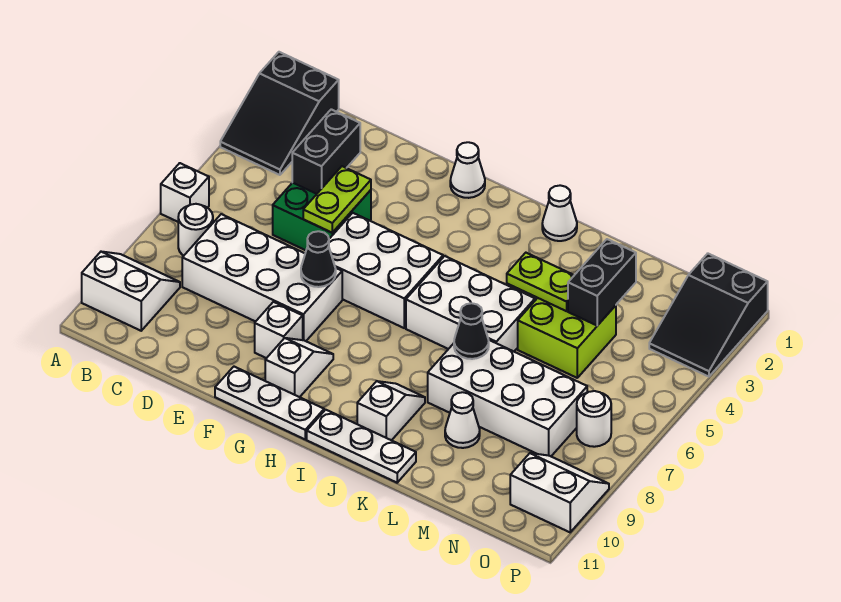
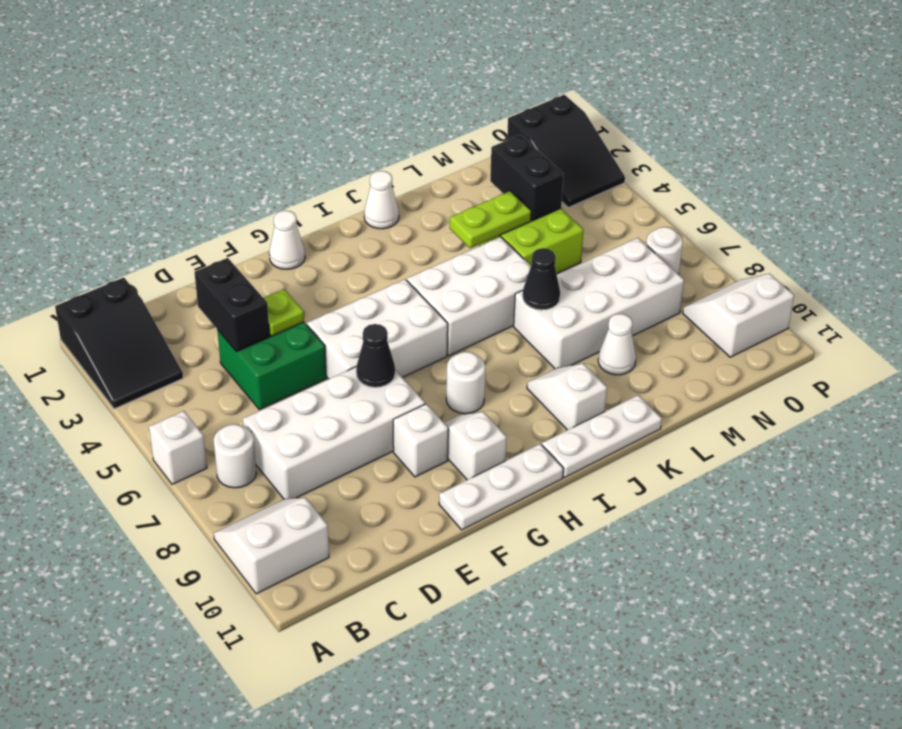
lime 1x2 plate [303,166,371,233] -> lime 1x1 plate [264,289,304,336]
none -> white 1x1 round brick [446,352,485,414]

